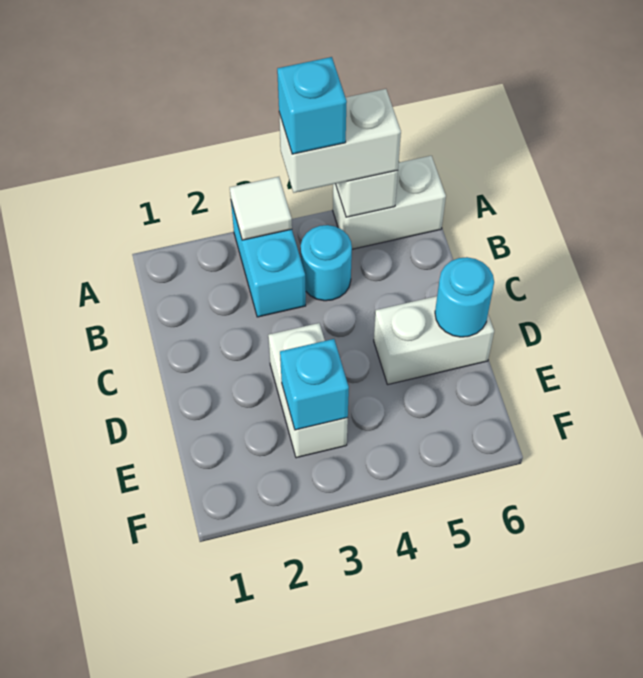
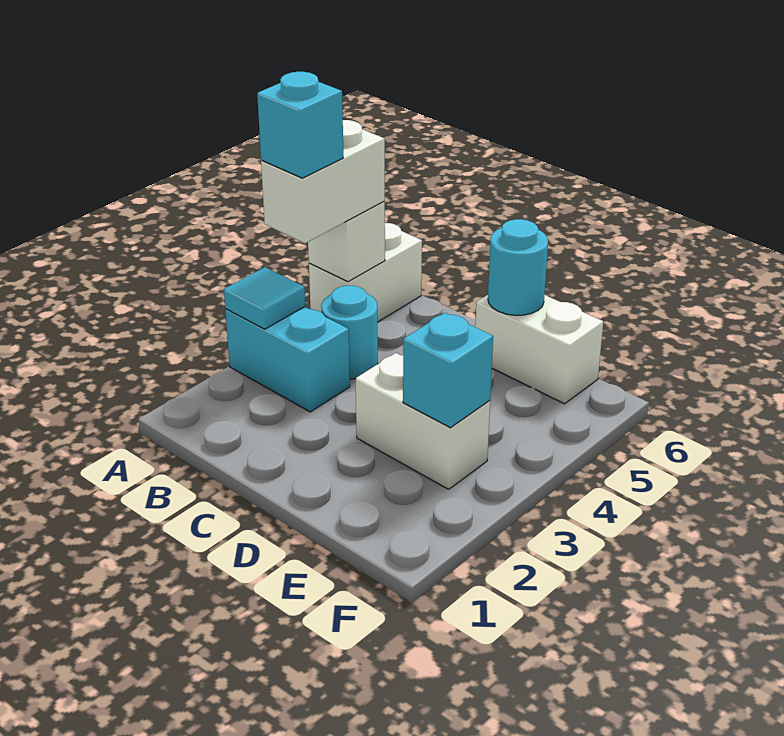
white 1x1 tile [230,177,292,240] -> cyan 1x1 tile [224,267,305,329]
white 1x2 brick [374,296,494,385] -> white 1x2 brick turned to [475,295,603,404]

